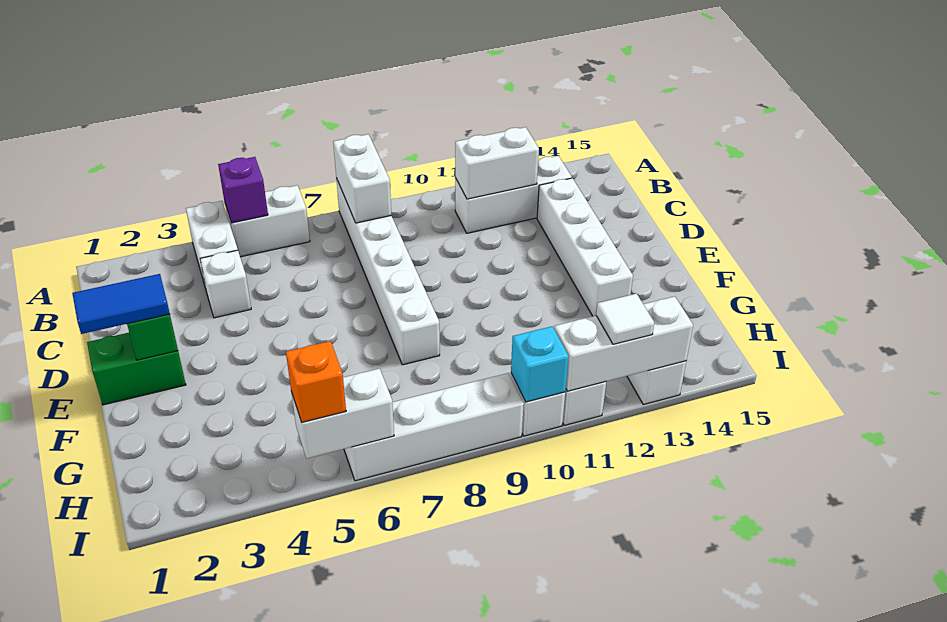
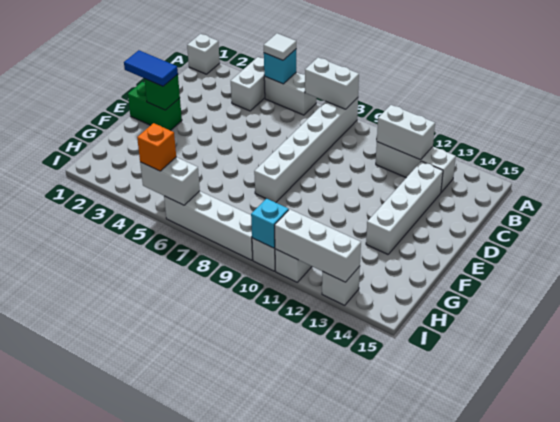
purple 1x1 brick [218,157,268,223] -> cyan 1x1 brick [264,49,296,84]
white 1x2 brick [333,134,391,223] -> white 1x2 brick turned to [305,58,359,109]
white 1x1 brick [200,250,251,318] -> white 1x1 brick moved to [187,34,220,74]
white 1x1 tile [596,294,654,344] -> white 1x1 tile moved to [264,33,296,60]

